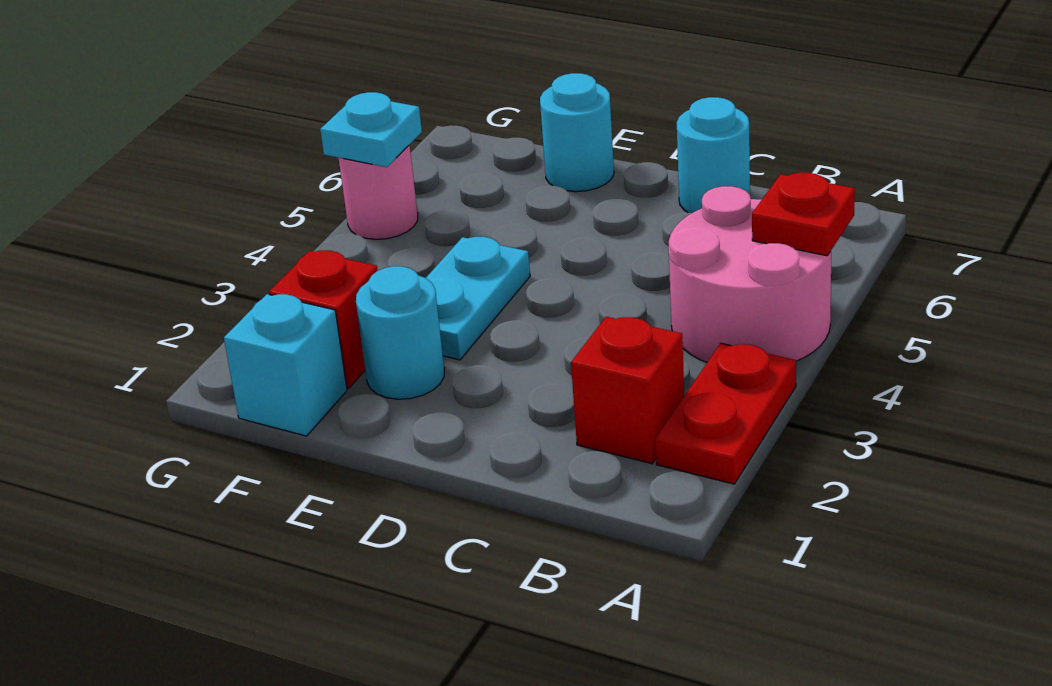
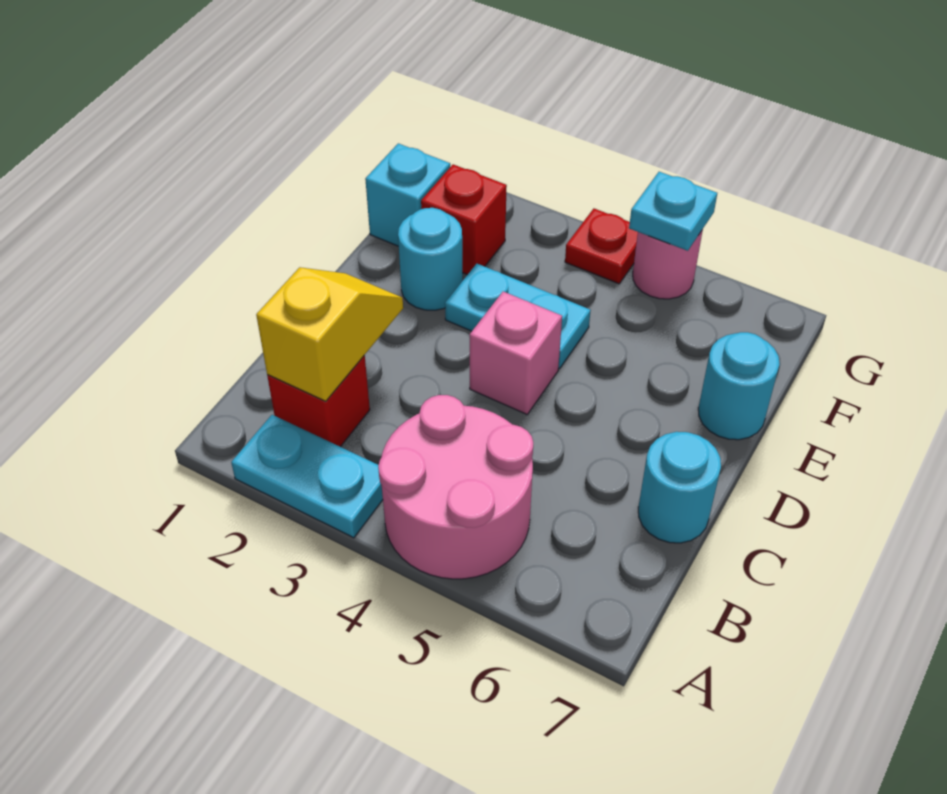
red 1x2 plate [655,343,796,484] -> cyan 1x2 plate [231,415,383,538]
red 1x1 plate [752,173,855,256] -> red 1x1 plate moved to [565,209,638,284]
none -> yellow 1x2 slope [256,267,403,401]
none -> pink 1x1 brick [470,292,562,414]

